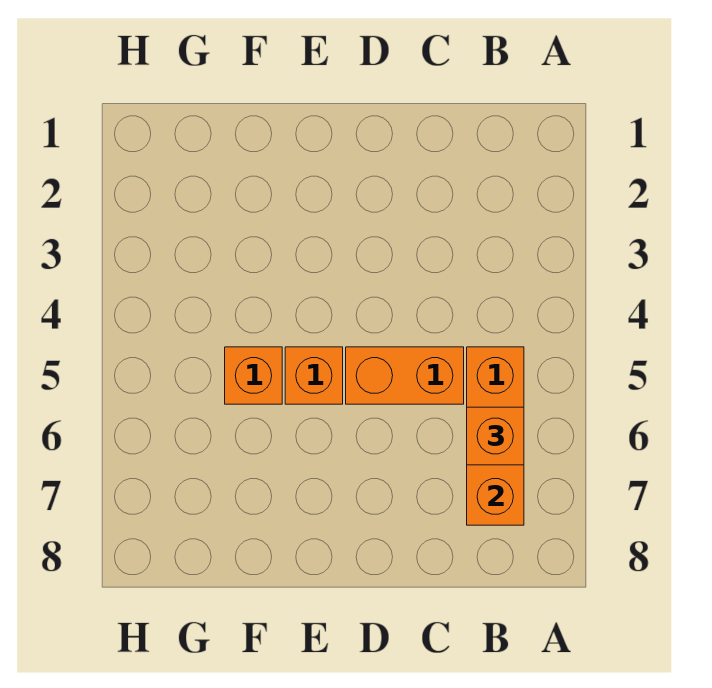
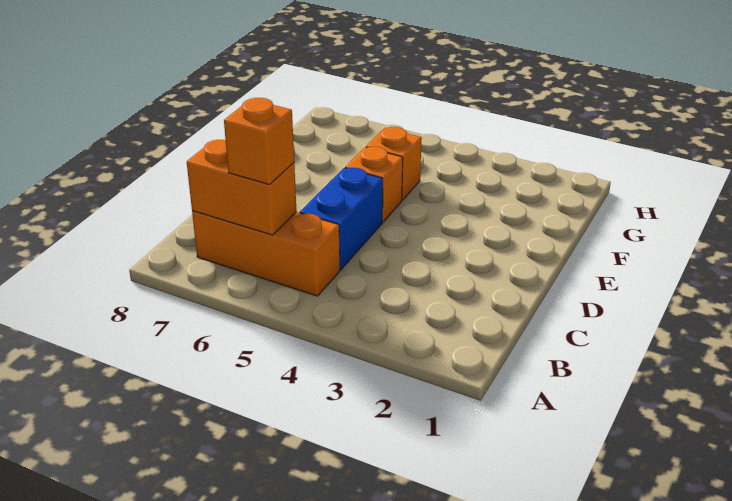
orange 1x2 brick [346,347,464,404] -> blue 1x2 brick [300,168,383,270]

